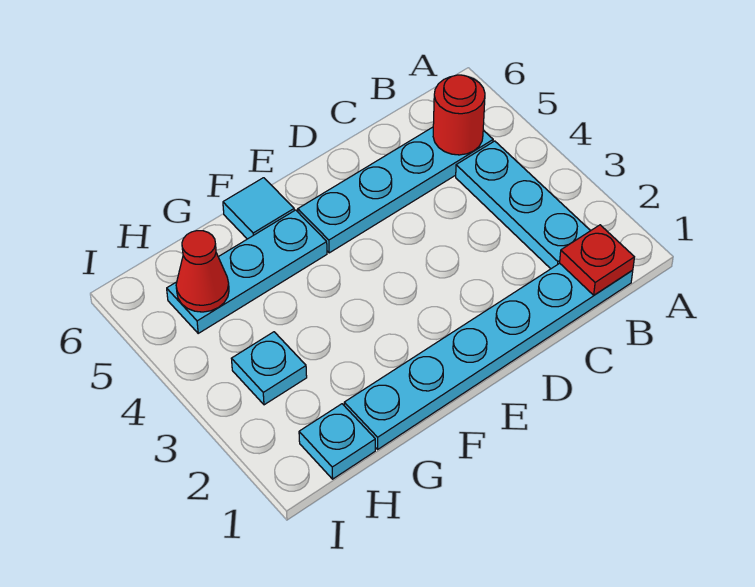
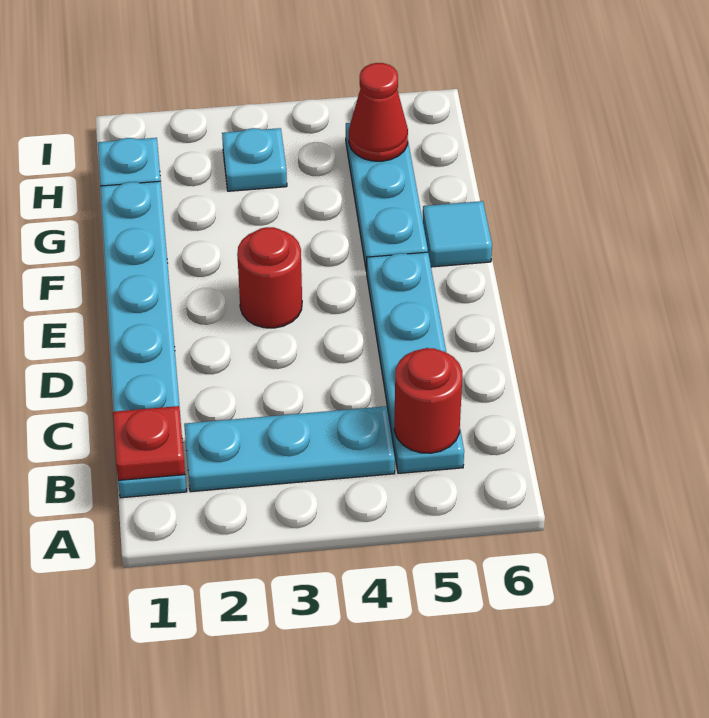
none -> red 1x1 round brick [237,227,302,328]

